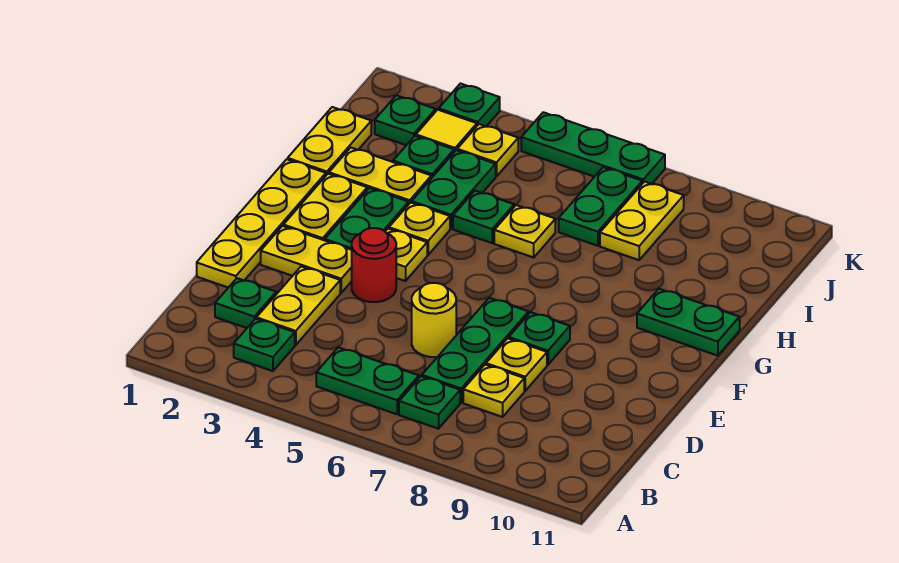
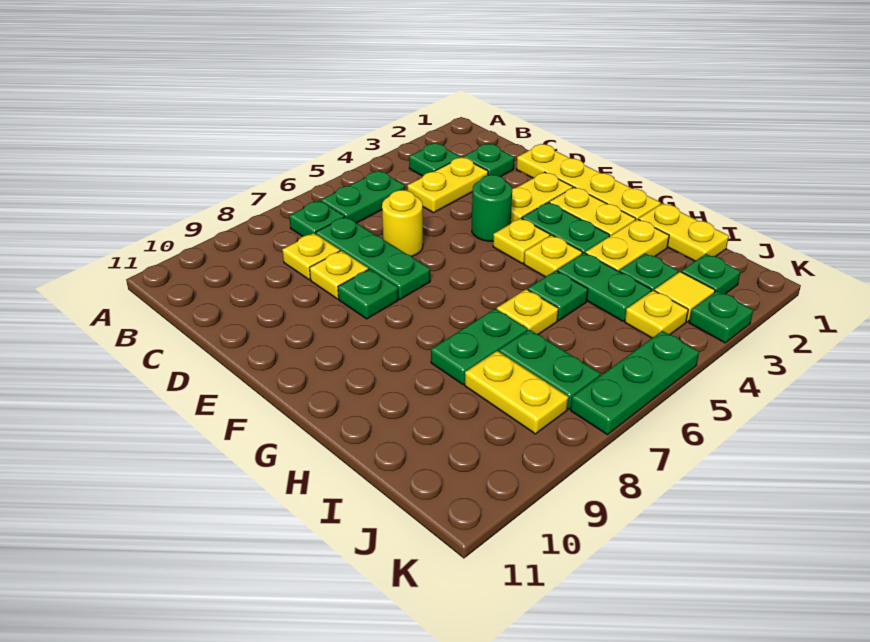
yellow 1x2 plate [256,267,340,345] -> yellow 1x2 plate turned to [407,157,488,213]
red 1x1 round brick [352,228,396,302] -> green 1x1 round brick [472,175,512,241]
green 1x2 plate [637,289,740,356] -> green 1x2 plate moved to [431,309,528,385]

